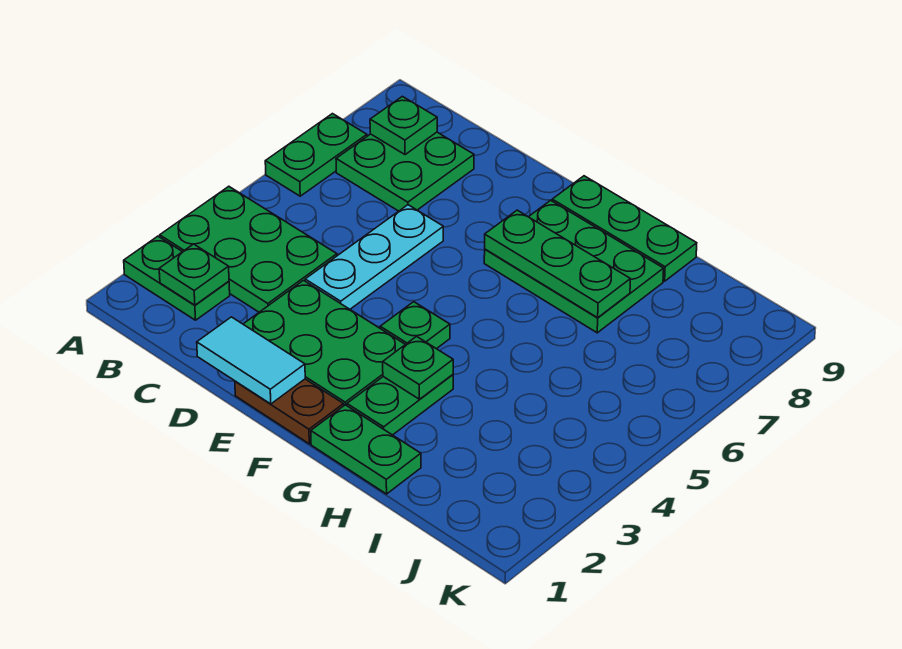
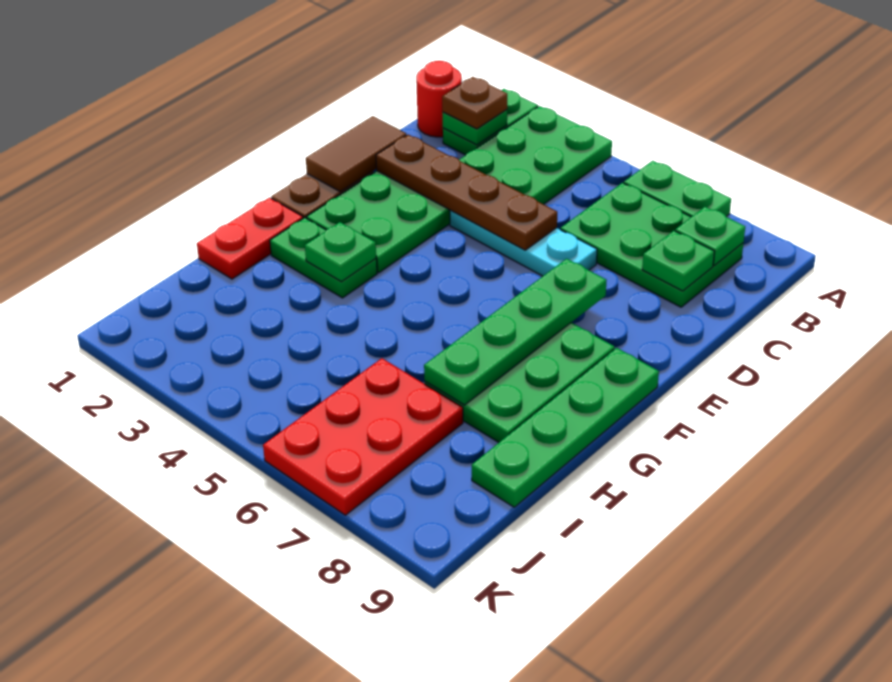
none -> red 1x1 round brick [416,61,462,137]
none -> brown 1x1 plate [442,77,507,129]
green 2x2 plate [336,132,474,211] -> green 2x3 plate [560,183,743,307]
cyan 1x2 tile [197,317,305,404] -> brown 1x2 tile [306,116,406,192]
none -> brown 1x4 plate [376,135,557,250]
green 1x1 plate [380,302,450,349] -> green 1x1 plate moved to [642,231,714,291]
green 1x3 plate [485,210,630,318] -> green 1x4 plate [424,259,607,405]
green 1x3 plate [552,176,697,281] -> green 1x4 plate [472,348,659,507]
green 1x2 plate [311,405,421,494] -> red 1x2 plate [197,198,303,279]
none -> red 2x3 plate [263,358,463,515]

